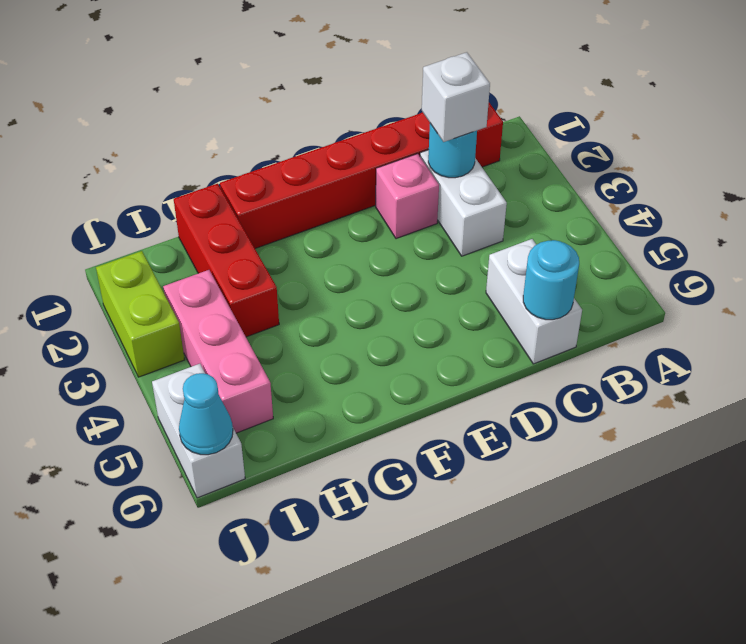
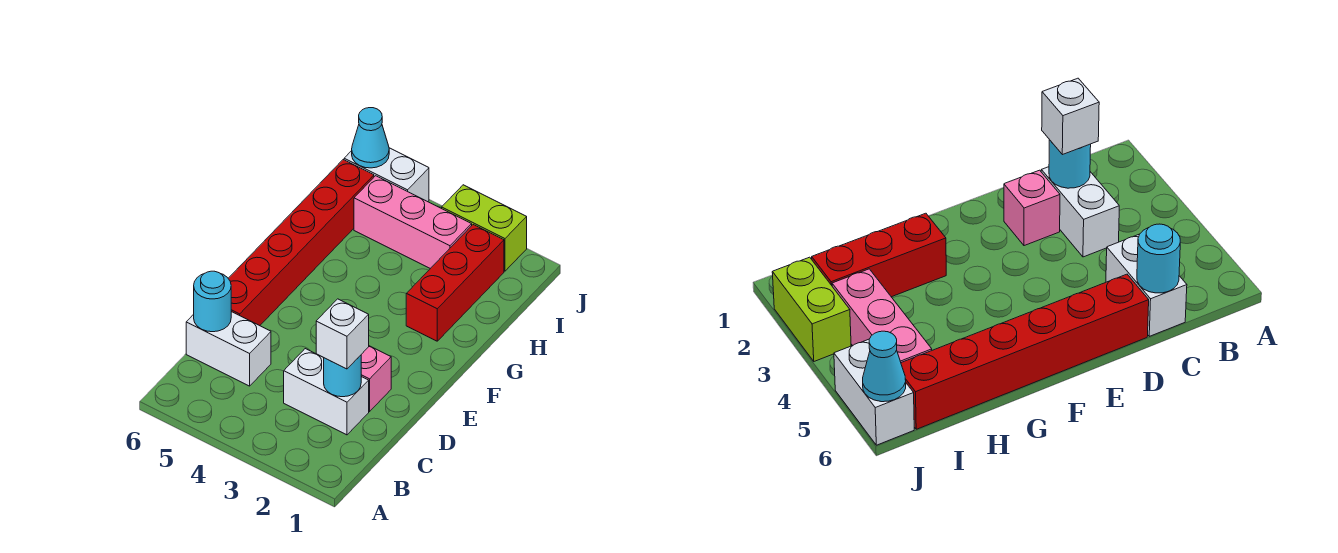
red 1x6 brick [220,103,503,249] -> red 1x6 brick moved to [228,160,374,326]
red 1x3 brick [174,184,279,337] -> red 1x3 brick turned to [406,225,504,341]

